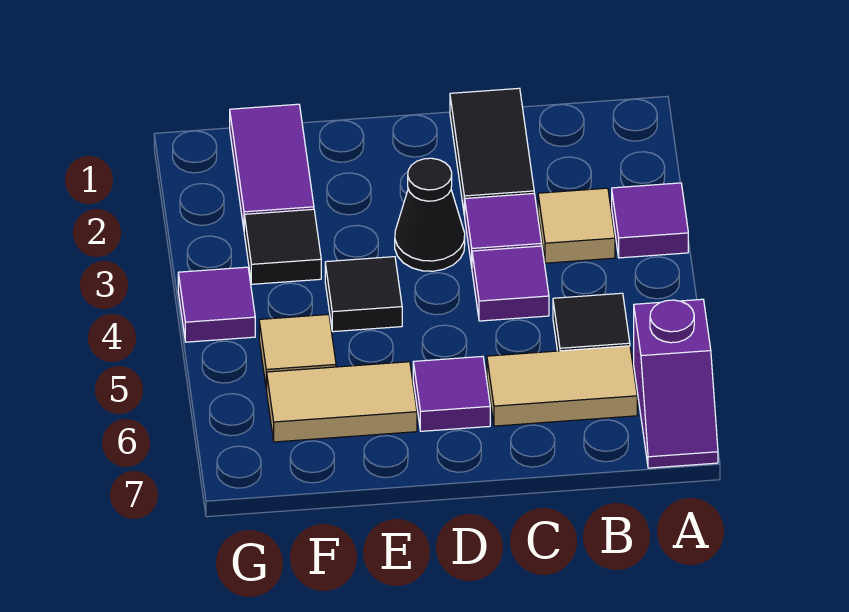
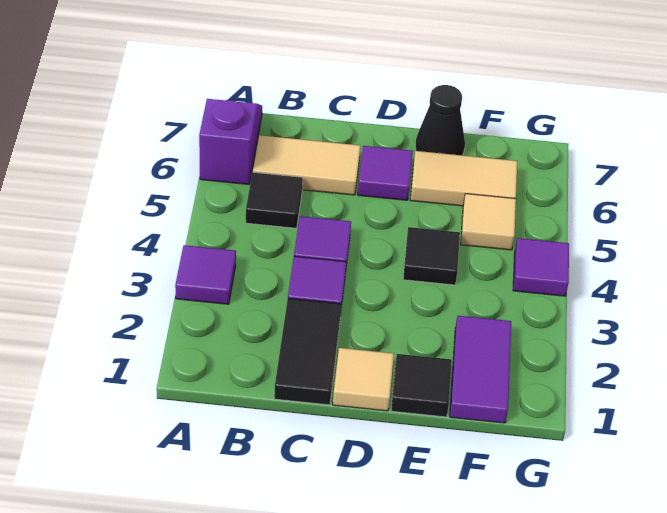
tan 1x1 tile [538,188,615,263] -> tan 1x1 tile moved to [333,348,394,411]
black 1x1 cone [395,158,465,271] -> black 1x1 cone moved to [415,85,465,156]
black 1x1 tile [244,209,321,284] -> black 1x1 tile moved to [391,354,452,417]

